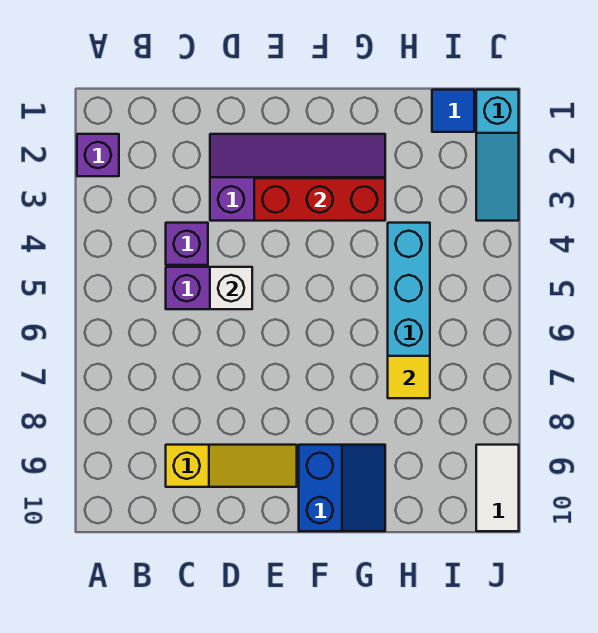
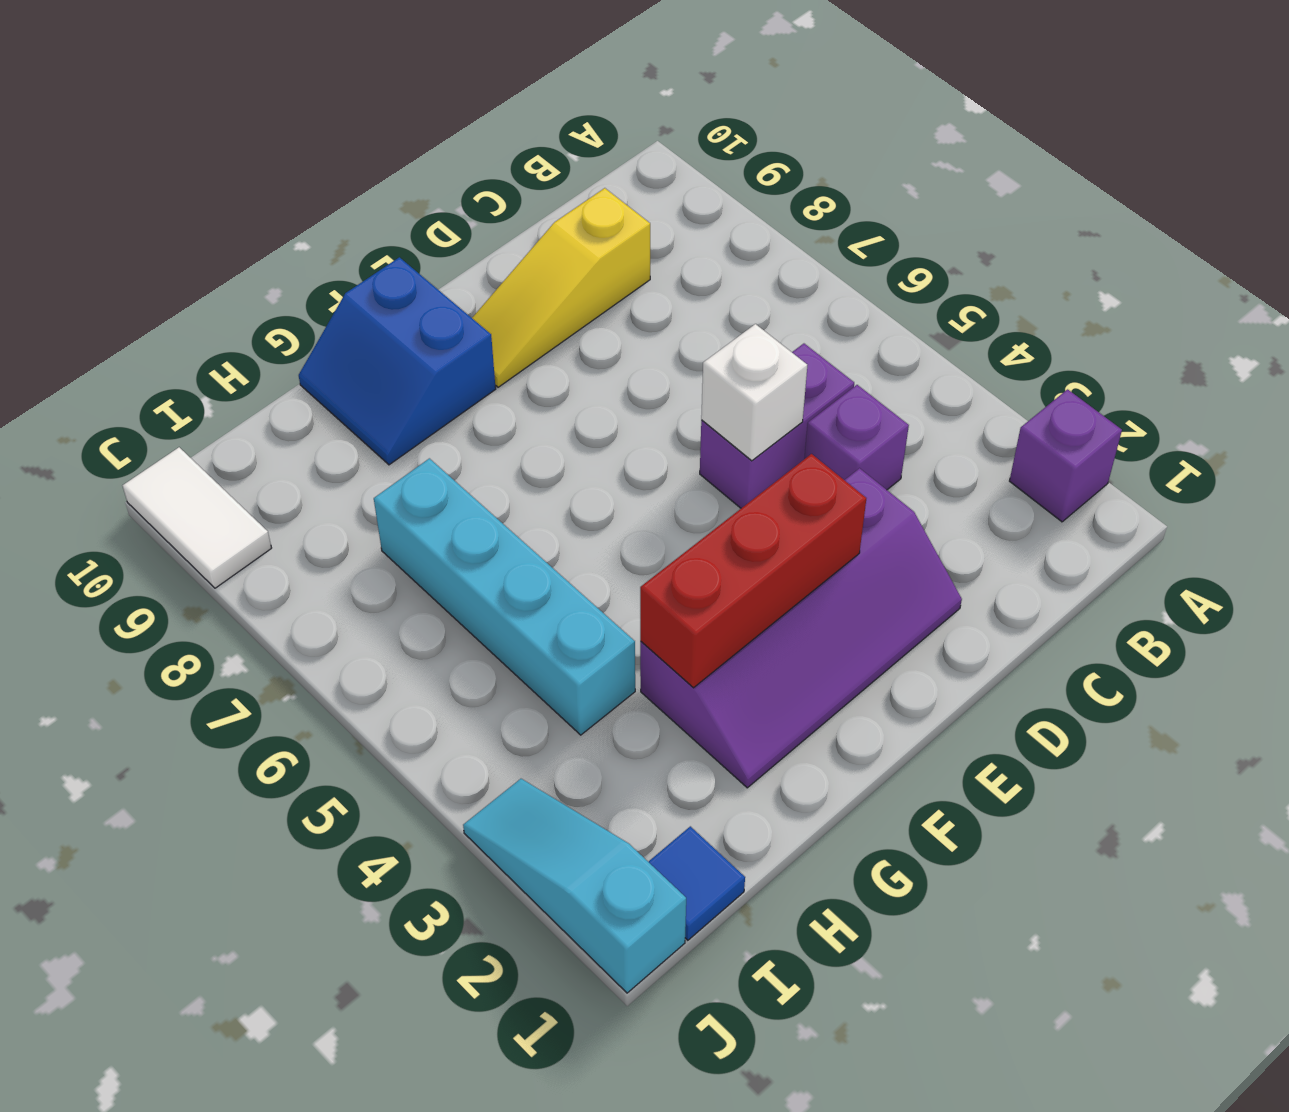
yellow 1x1 tile [388,356,430,398] -> none

